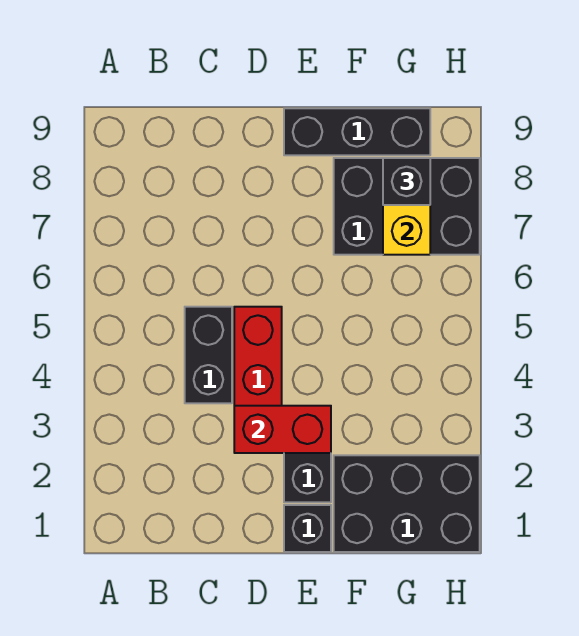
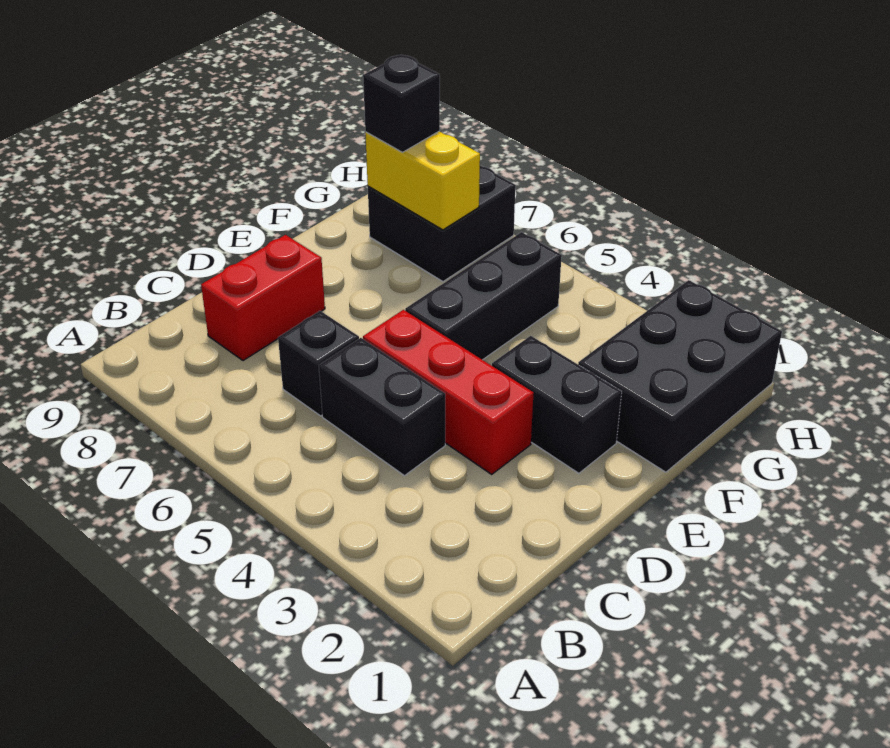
red 1x2 brick [234,406,331,453] -> red 1x2 brick moved to [201,235,325,361]
black 1x1 brick [284,505,331,552] -> black 1x1 brick moved to [278,311,359,416]
black 1x3 brick [284,108,430,155] -> black 1x3 brick moved to [405,232,562,360]
black 2x3 brick [334,158,480,255] -> black 2x2 brick [368,165,516,282]

